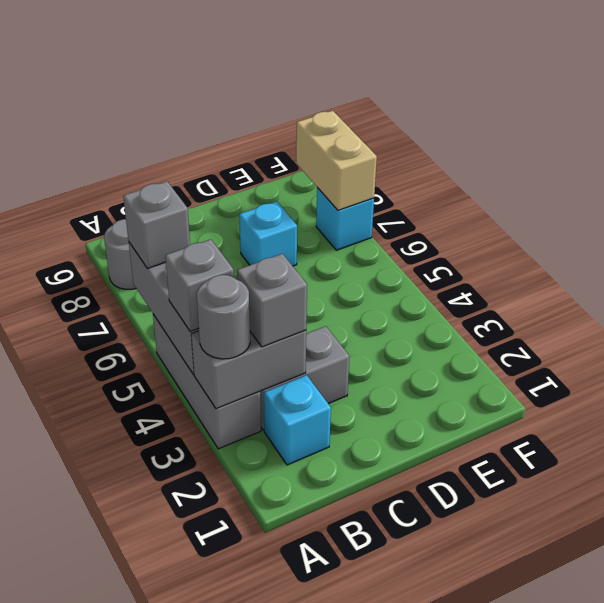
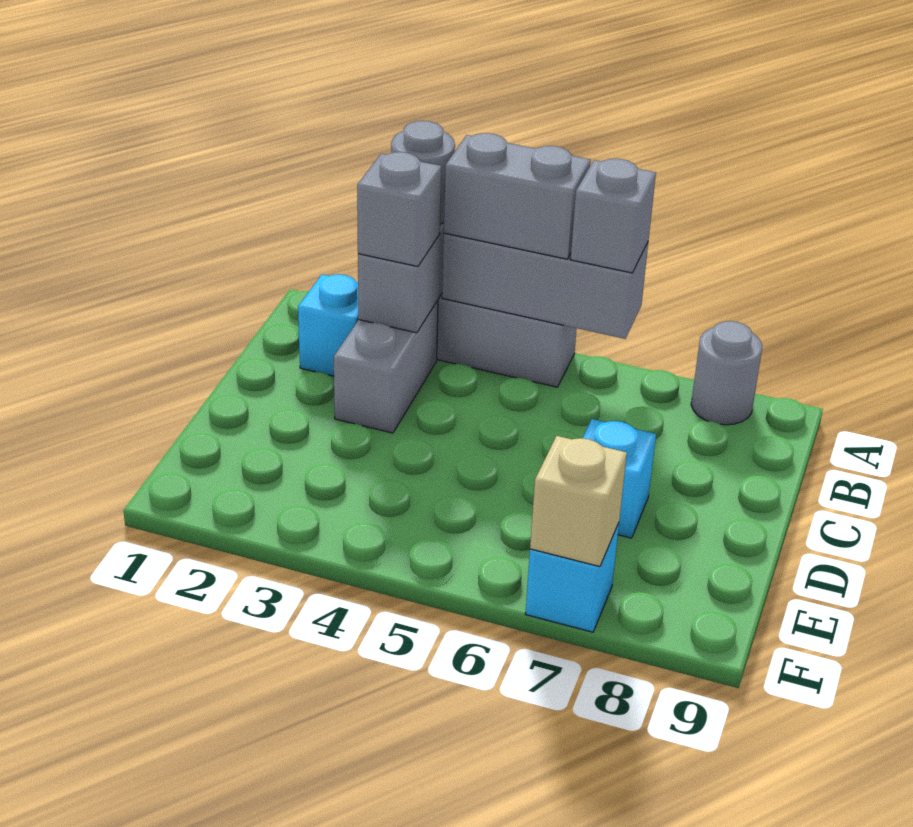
grey 1x1 brick [165,239,234,331] -> grey 1x2 brick [444,133,591,259]
tan 1x2 brick [296,111,377,210] -> tan 1x1 brick [530,436,627,567]

